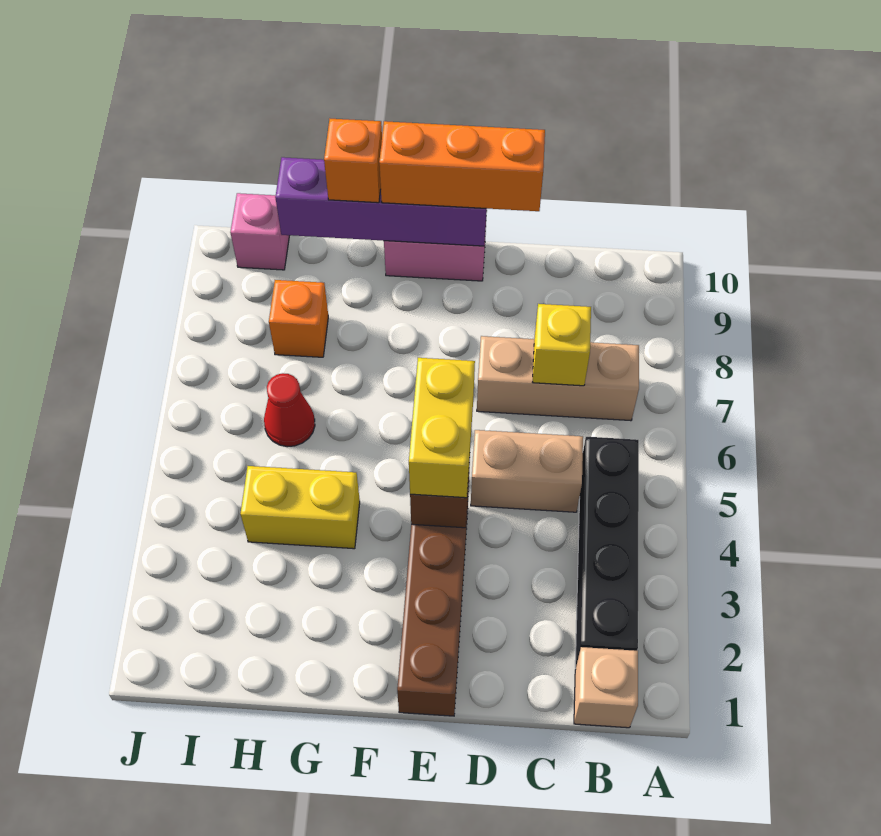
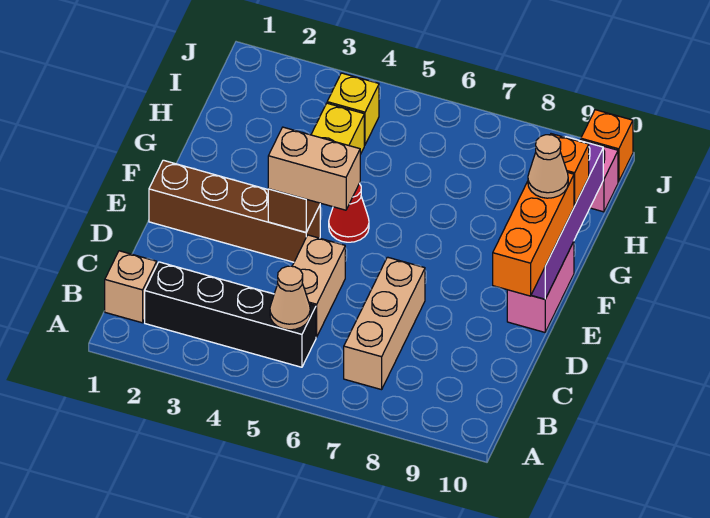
none -> tan 1x1 cone [270,266,310,330]
yellow 1x1 brick [533,304,591,386] -> yellow 1x1 brick moved to [327,73,379,145]
yellow 1x2 brick [409,358,475,498] -> tan 1x2 brick [268,127,360,210]
none -> tan 1x1 cone [528,135,568,198]
red 1x1 cone [264,373,315,447] -> red 1x1 cone moved to [329,184,369,242]
orange 1x1 brick [269,280,328,357] -> orange 1x1 brick moved to [581,110,633,182]

